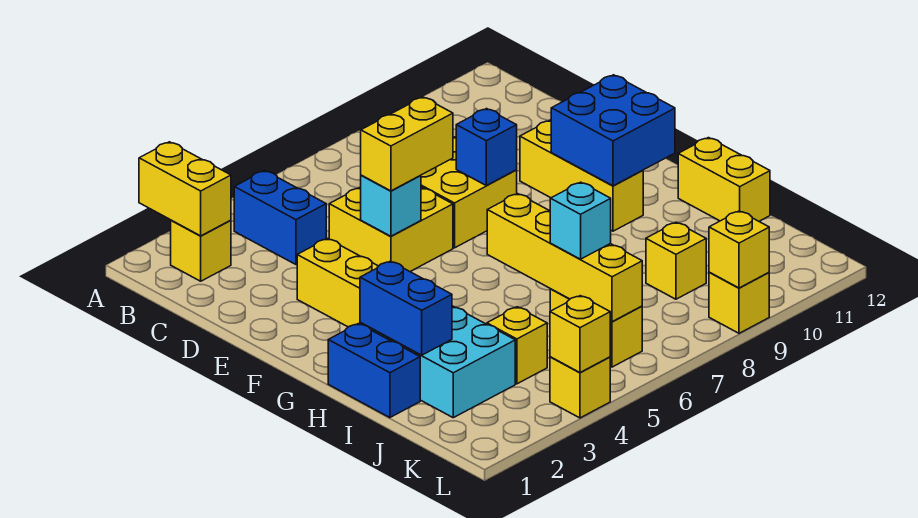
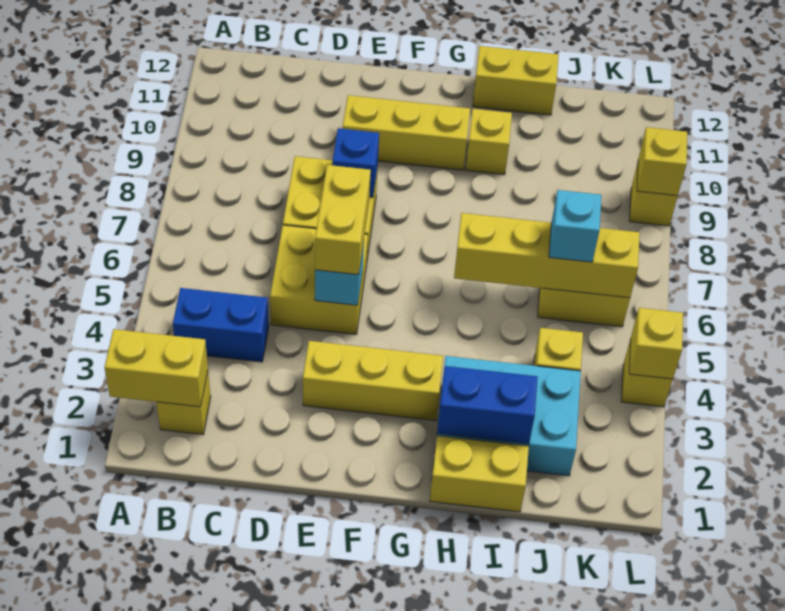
blue 2x2 brick [551,75,675,186] -> none
blue 1x2 brick [328,324,420,418] -> yellow 1x2 brick [430,436,529,512]
yellow 1x1 brick [646,222,706,299] -> yellow 1x1 brick moved to [466,109,512,175]

